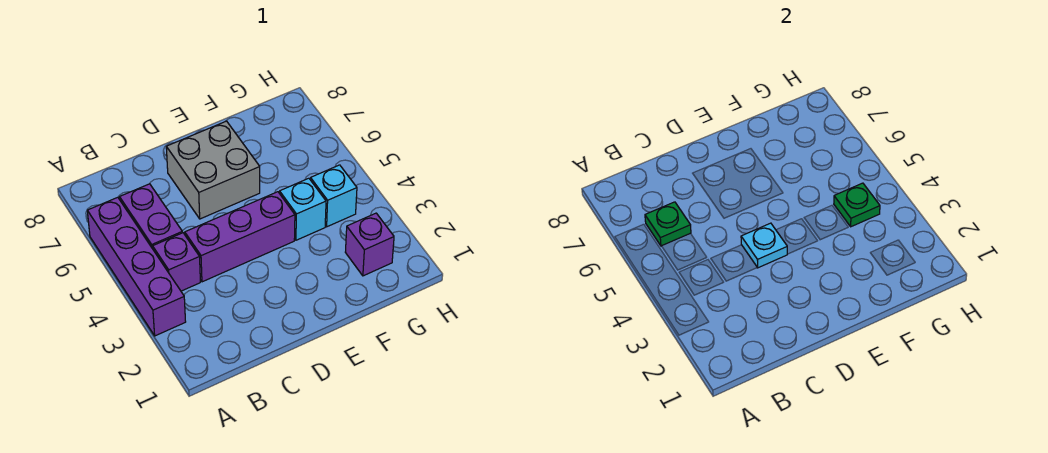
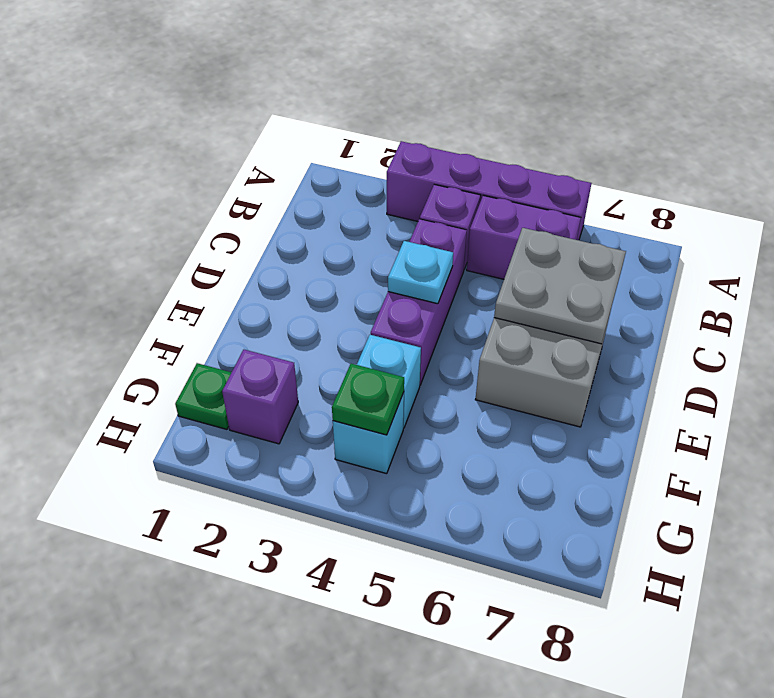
green 1x1 plate [645,202,691,246] -> green 1x1 plate moved to [175,363,231,429]
none -> grey 2x2 plate [494,228,626,344]

